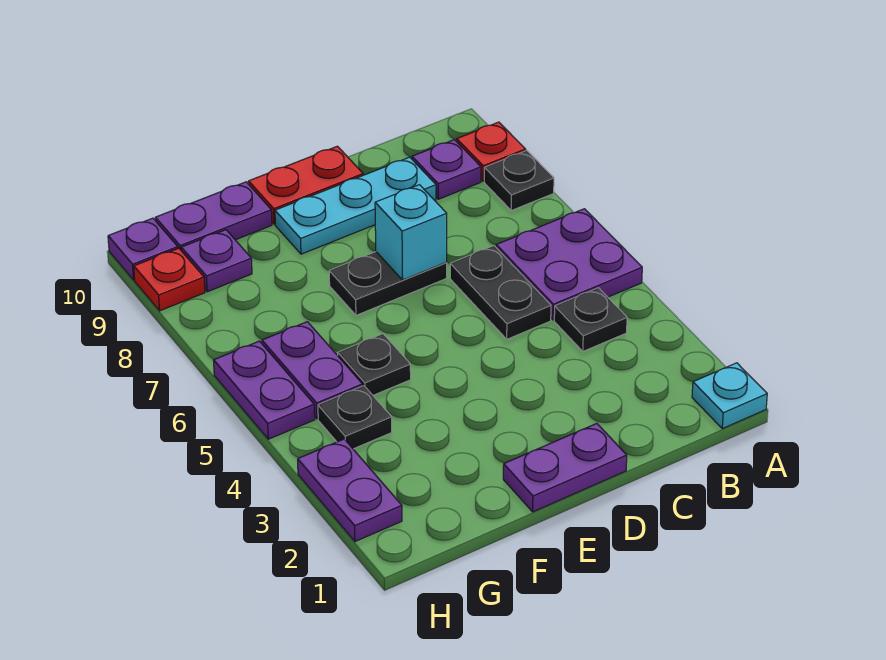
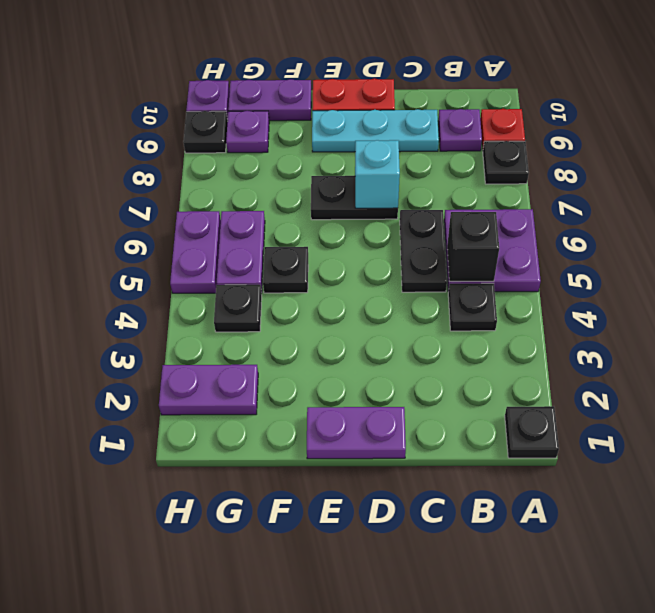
cyan 1x1 plate [692,363,767,429] -> black 1x1 plate [505,406,559,458]
none -> black 1x1 brick [447,212,499,282]
purple 1x2 plate [298,439,402,542] -> purple 1x2 plate turned to [159,365,258,415]
red 1x1 plate [134,248,205,311] -> black 1x1 plate [183,111,228,153]

